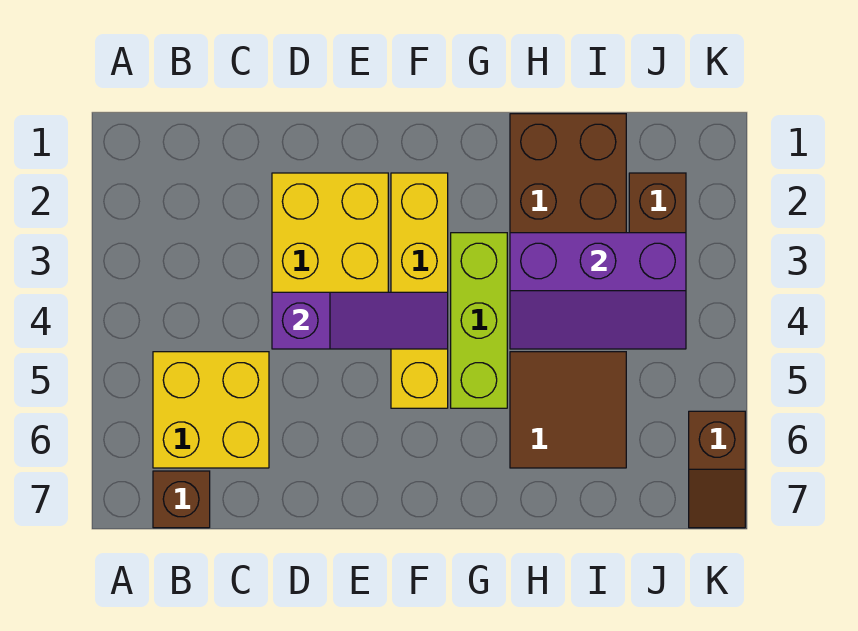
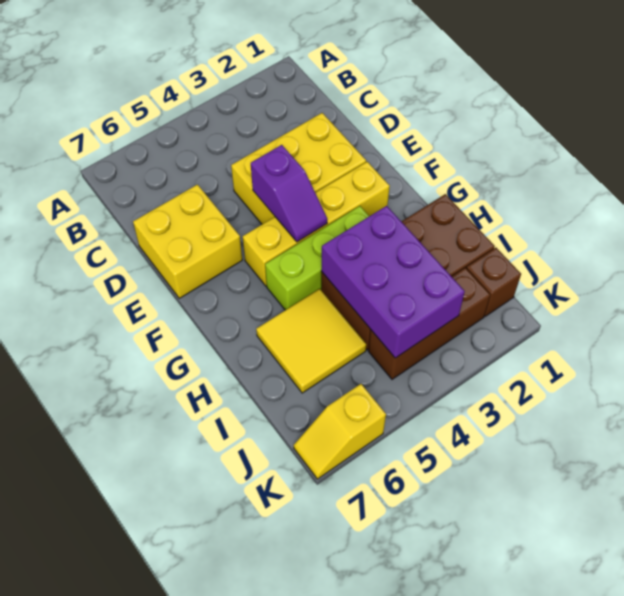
yellow 2x2 brick [153,352,269,468] -> yellow 2x2 brick moved to [133,185,242,298]
brown 1x1 brick [153,471,210,528] -> brown 1x1 brick moved to [466,248,521,316]
purple 1x3 slope [272,292,448,349] -> purple 1x2 slope [251,145,327,242]
purple 2x3 slope [510,233,686,349] -> purple 2x3 brick [321,206,465,358]
brown 2x2 tile [510,352,626,468] -> yellow 2x2 tile [256,289,366,393]
brown 1x2 slope [689,411,745,528] -> yellow 1x2 slope [294,384,386,479]

